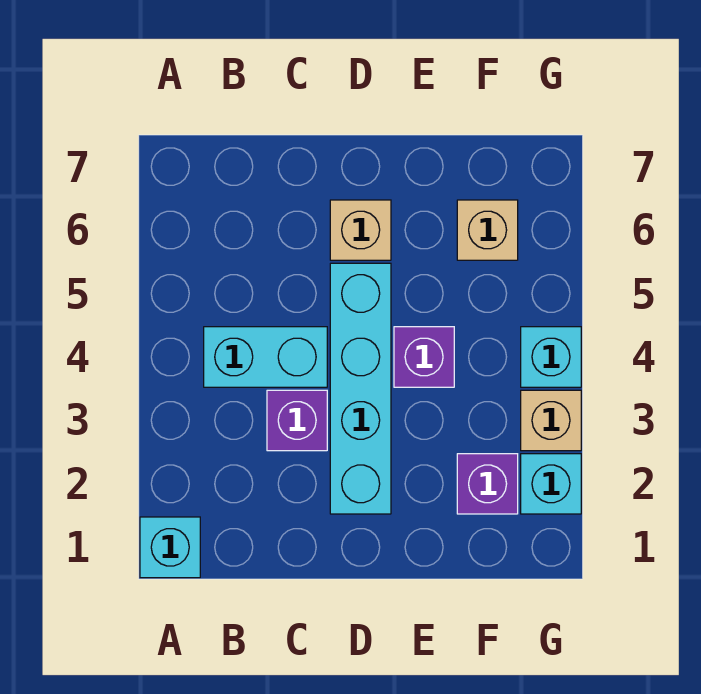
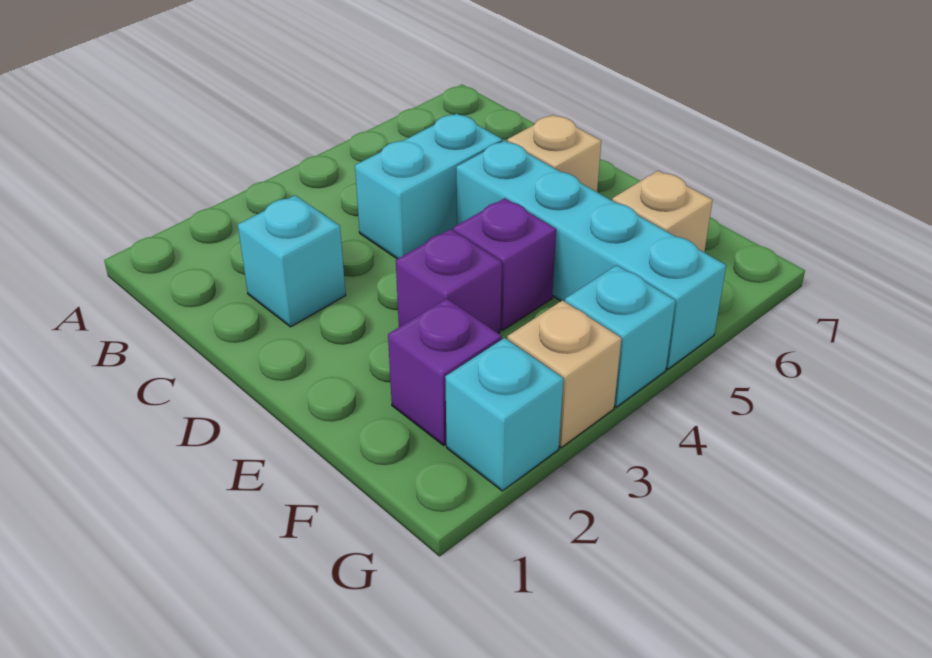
cyan 1x1 brick [140,517,200,578] -> cyan 1x1 brick moved to [238,195,346,327]
cyan 1x2 brick [204,327,327,387] -> cyan 1x2 brick turned to [355,114,502,259]
purple 1x1 brick [267,390,327,451] -> purple 1x1 brick moved to [396,229,502,333]
cyan 1x4 brick [330,263,391,514] -> cyan 1x4 brick turned to [456,141,726,369]

